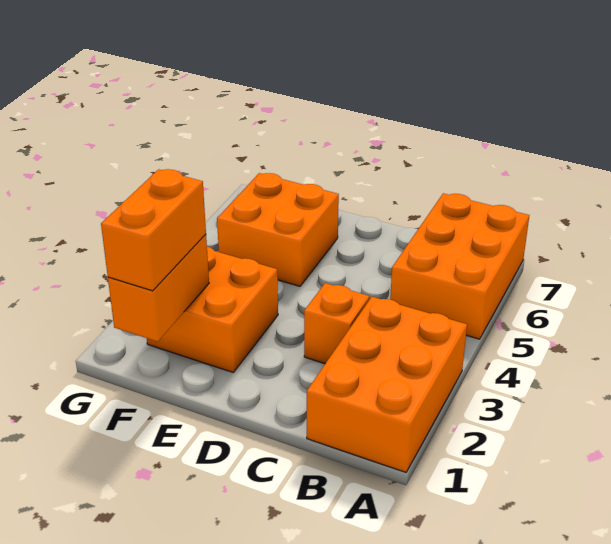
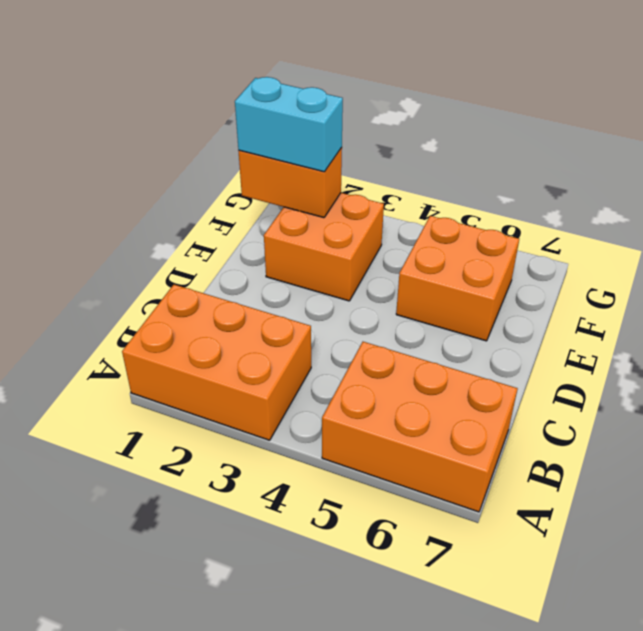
orange 1x1 brick [304,283,369,364] -> none
orange 1x2 brick [101,169,206,291] -> cyan 1x2 brick [235,77,343,172]

